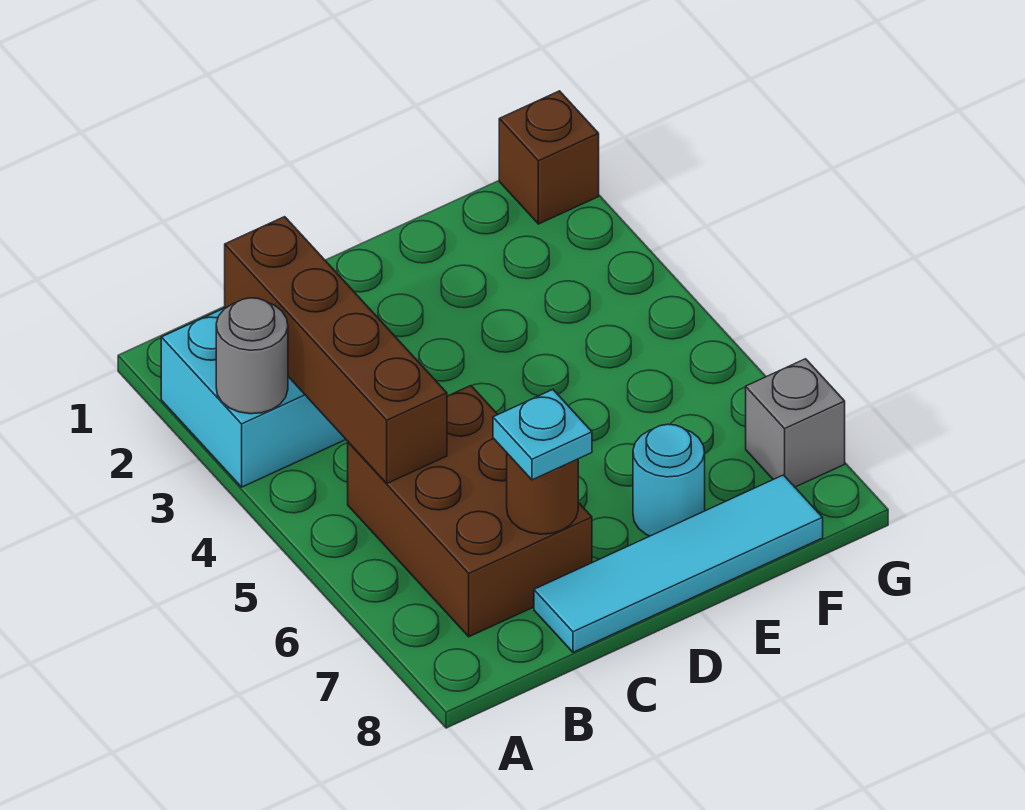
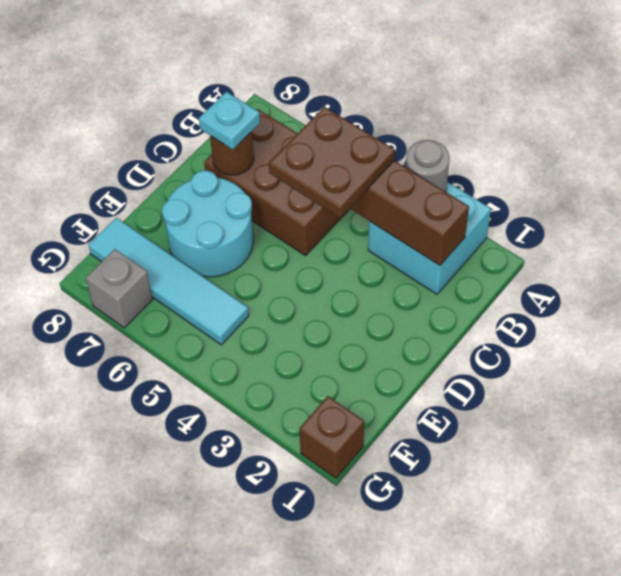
none -> brown 2x2 plate [269,107,395,218]
cyan 1x4 tile [534,475,823,652] -> cyan 1x4 tile turned to [88,218,249,345]
cyan 1x1 round brick [633,424,705,536] -> cyan 2x2 round brick [162,170,253,277]

